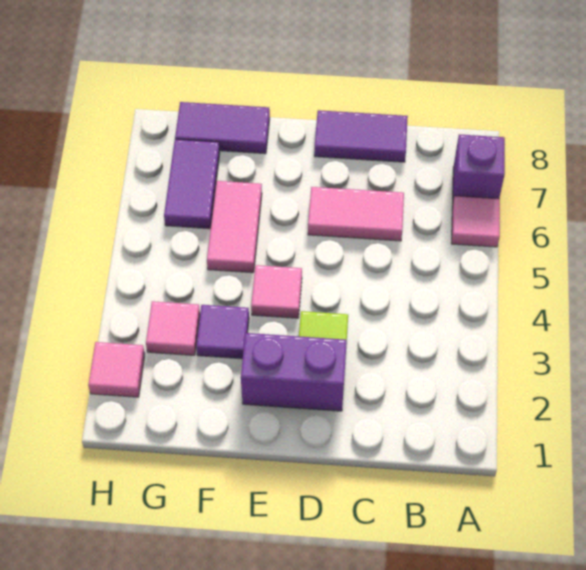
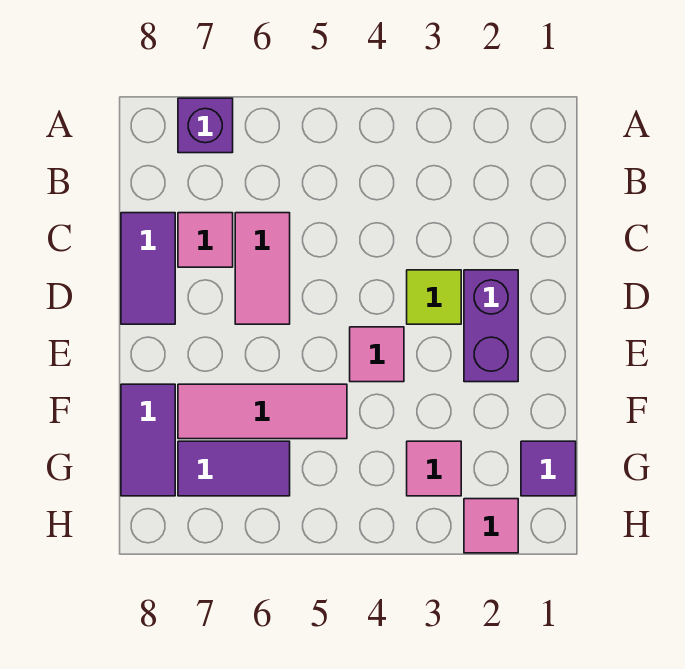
pink 1x1 tile [451,196,500,247] -> pink 1x1 tile moved to [178,213,233,267]
purple 1x1 tile [196,305,249,359] -> purple 1x1 tile moved to [521,441,576,496]
pink 1x2 tile [207,181,262,273] -> pink 1x3 tile [178,384,347,439]

